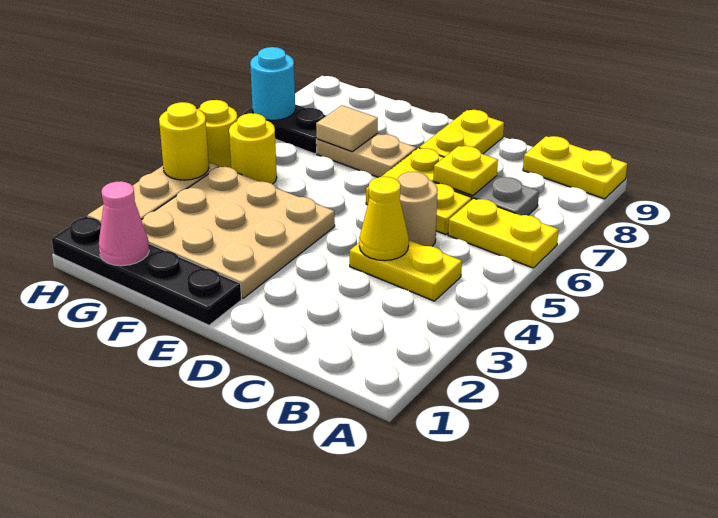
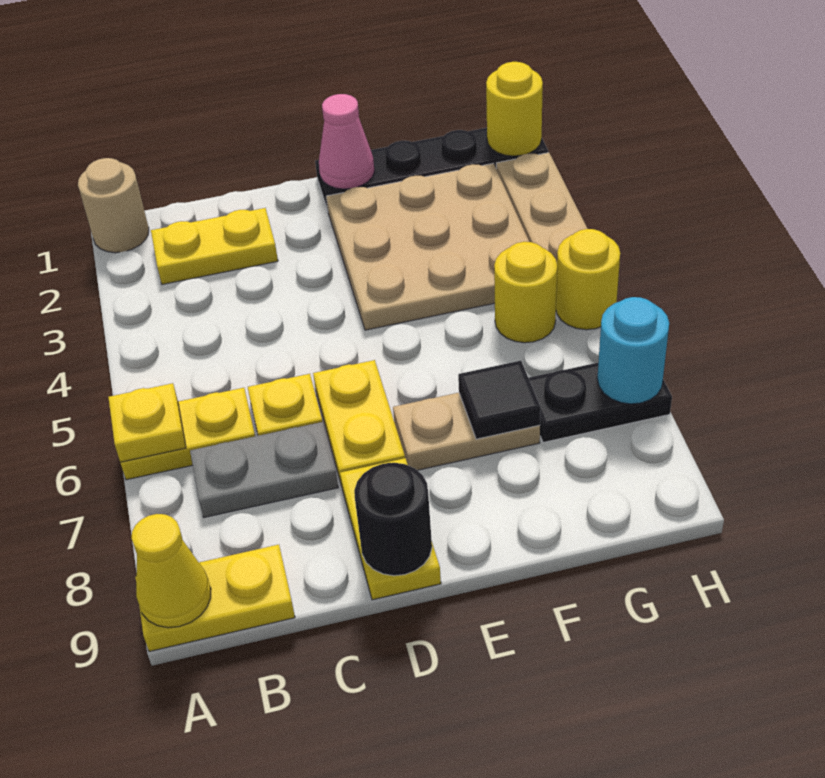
yellow 1x2 plate [350,240,462,301] -> yellow 1x2 plate moved to [151,208,278,284]
yellow 1x1 cone [359,177,409,261] -> yellow 1x1 cone moved to [132,514,211,628]
tan 1x1 round brick [397,172,438,246] -> tan 1x1 round brick moved to [78,158,149,253]
yellow 1x1 plate [434,146,498,196] -> yellow 1x1 plate moved to [108,383,186,462]
none -> black 1x1 round brick [354,463,432,576]
tan 1x1 tile [316,105,378,152] -> black 1x1 tile [458,361,541,439]
pink 1x1 cone [99,181,149,266] -> pink 1x1 cone moved to [319,94,375,189]
yellow 1x1 round brick [159,102,209,180] -> yellow 1x1 round brick moved to [486,62,543,156]

